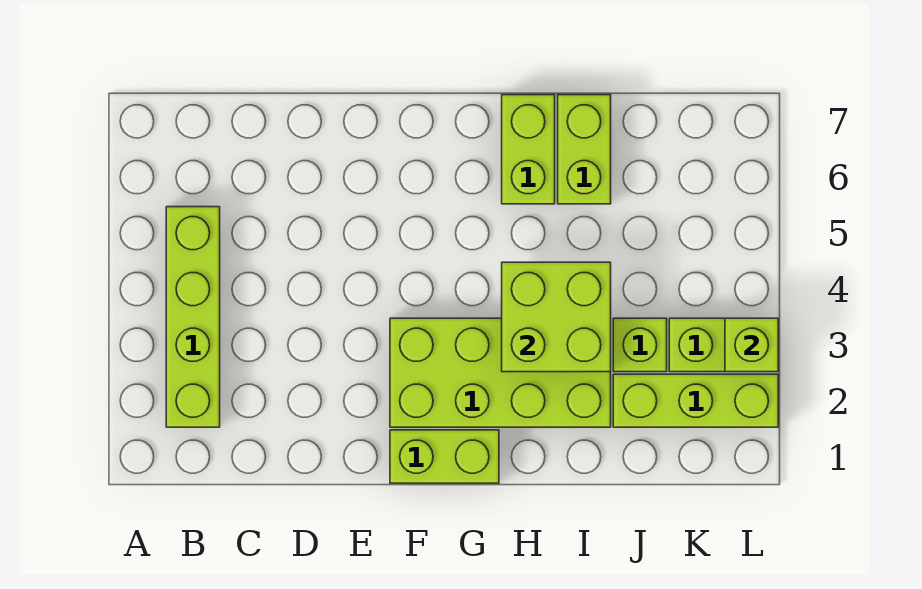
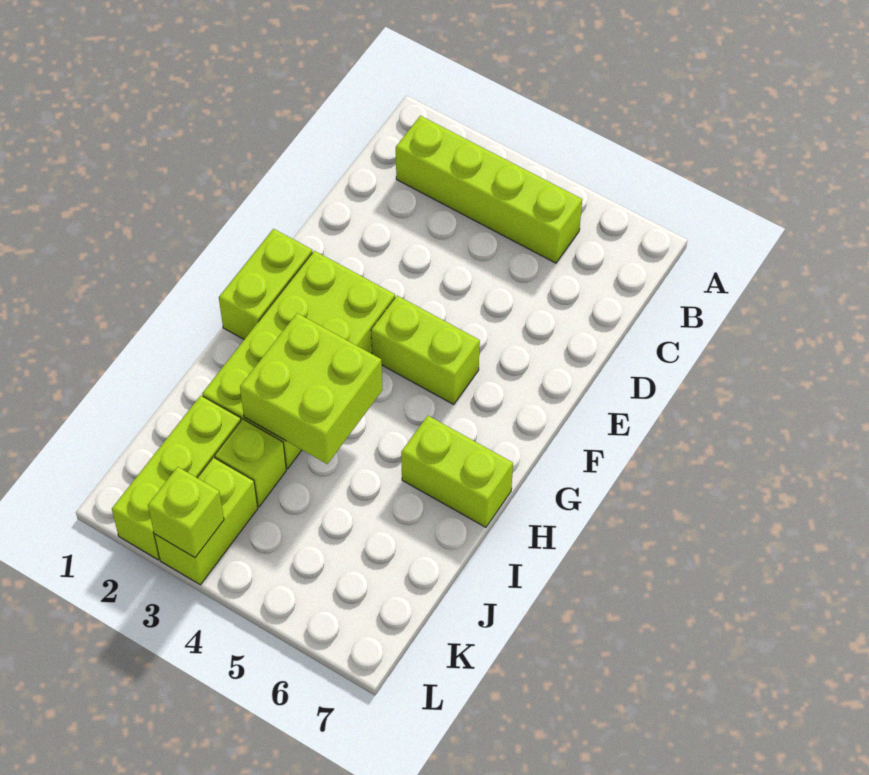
lime 1x2 brick [558,95,611,204] -> lime 1x2 brick moved to [371,296,480,404]

